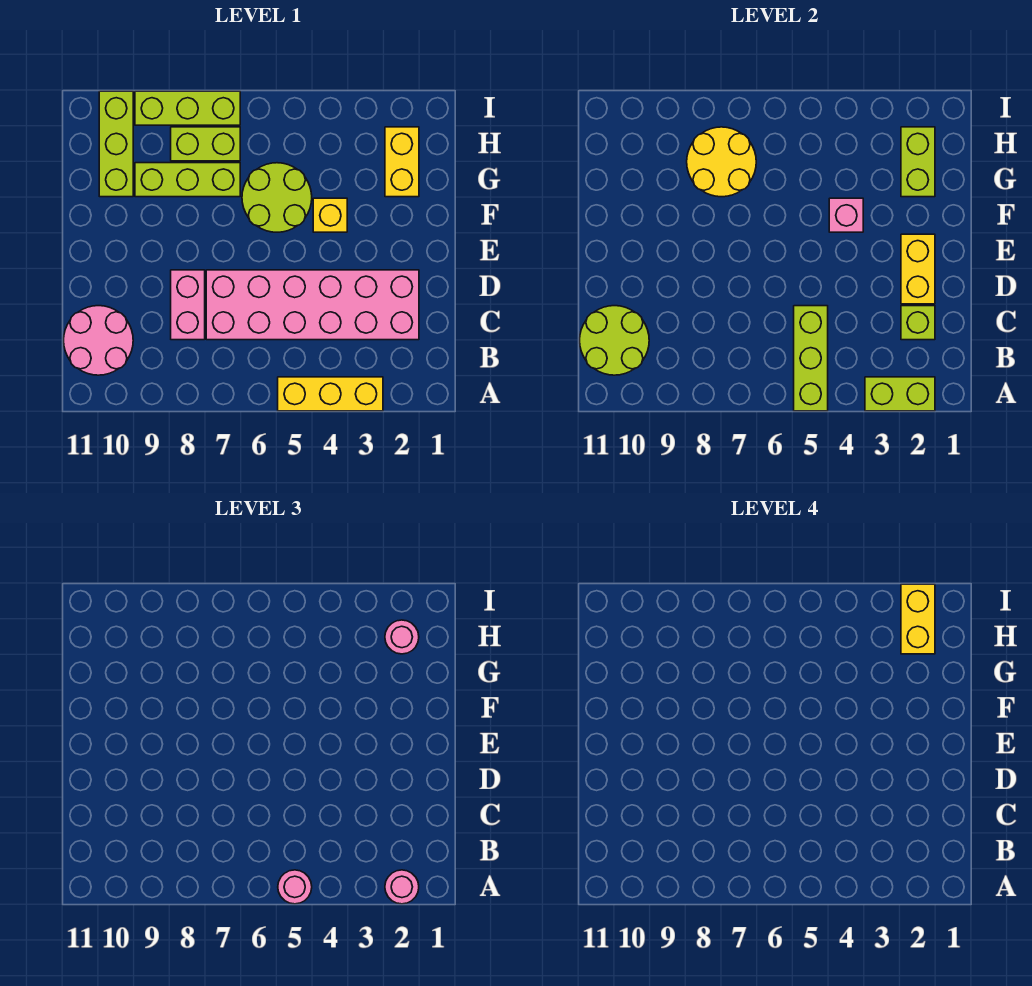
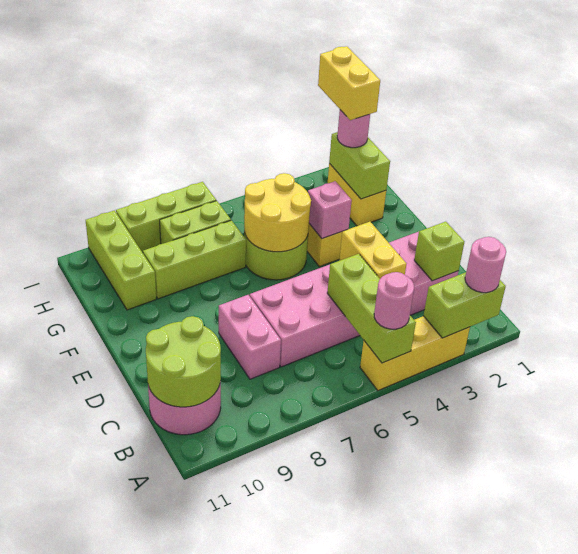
yellow 1x2 brick [901,234,935,304] -> yellow 1x2 brick moved to [339,222,407,279]
yellow 2x2 round brick [687,127,756,197] -> yellow 2x2 round brick moved to [244,173,311,252]

